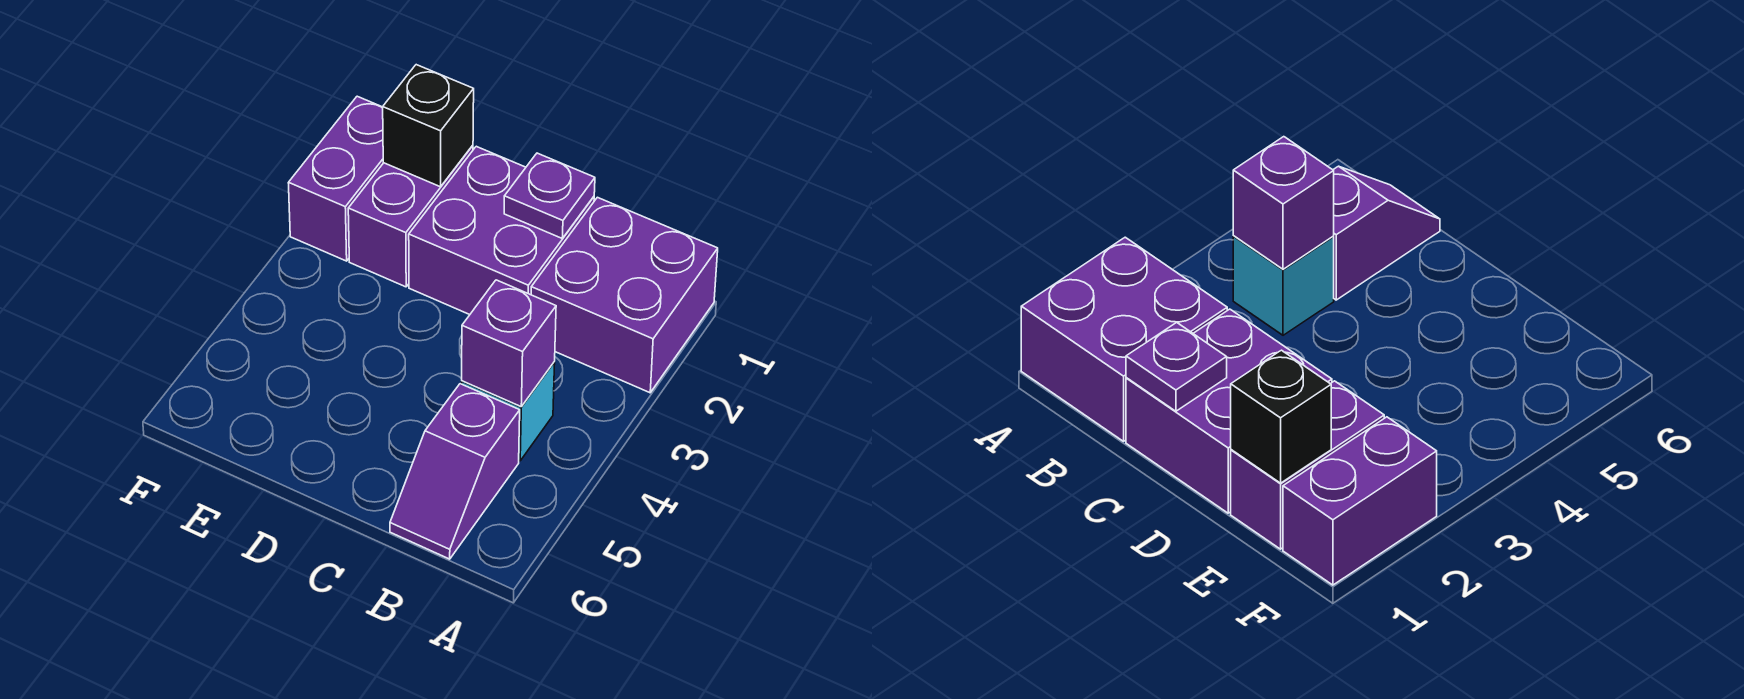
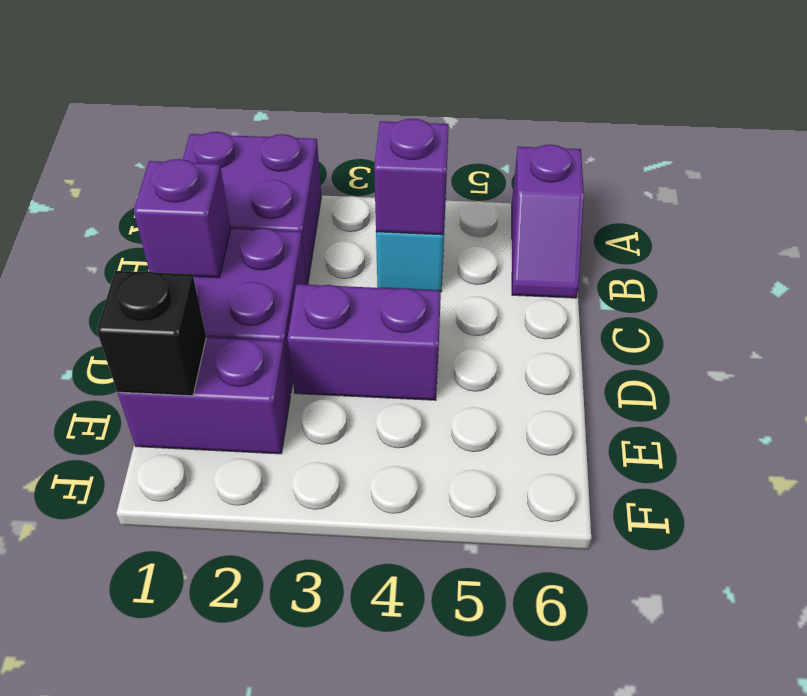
purple 1x2 slope [390,384,520,559] -> purple 1x2 slope turned to [512,145,584,298]
purple 1x1 plate [504,153,595,239] -> purple 1x1 brick [134,159,231,278]
purple 1x2 brick [288,96,383,261] -> purple 1x2 brick moved to [287,284,441,400]

